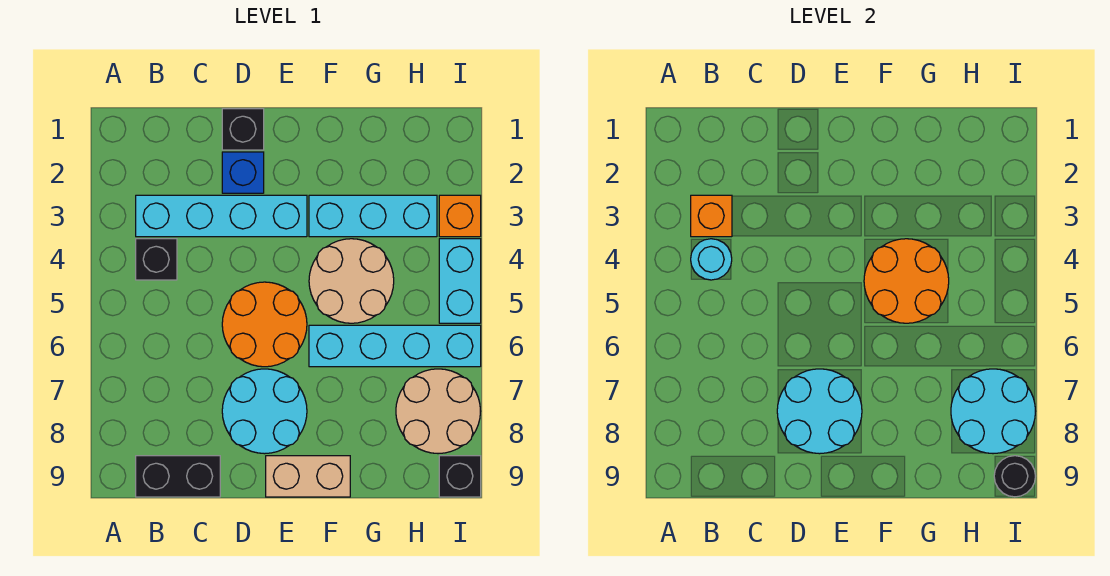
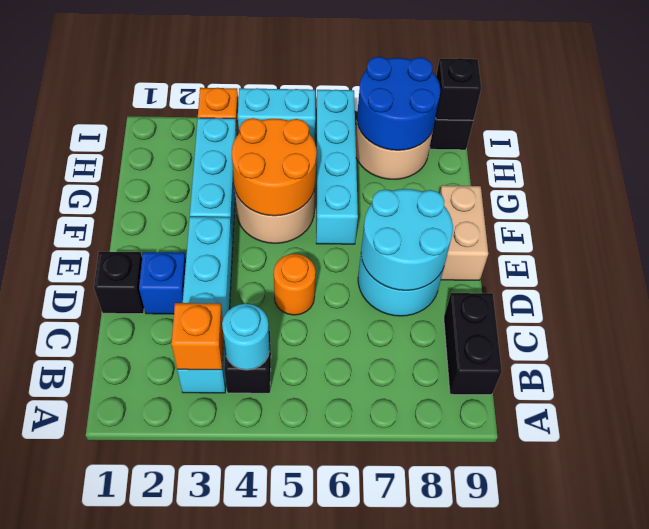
orange 2x2 round brick [222,282,307,367] -> orange 1x1 round brick [274,254,316,315]
cyan 2x2 round brick [951,369,1036,454] -> blue 2x2 round brick [357,57,440,150]
black 1x1 round brick [994,456,1035,497] -> black 1x1 brick [436,58,481,120]

